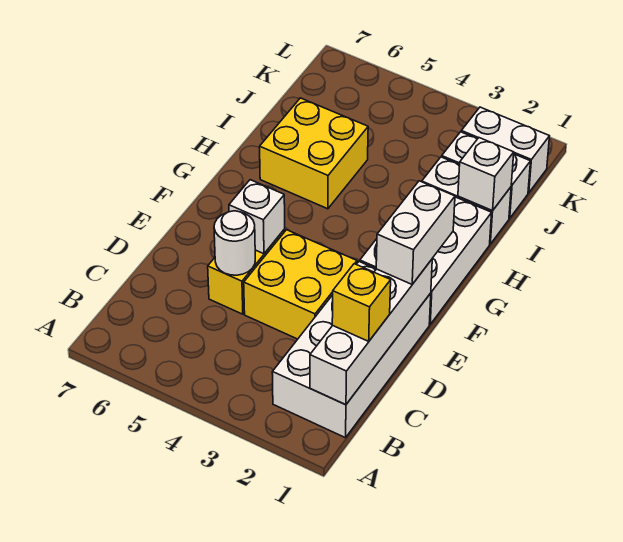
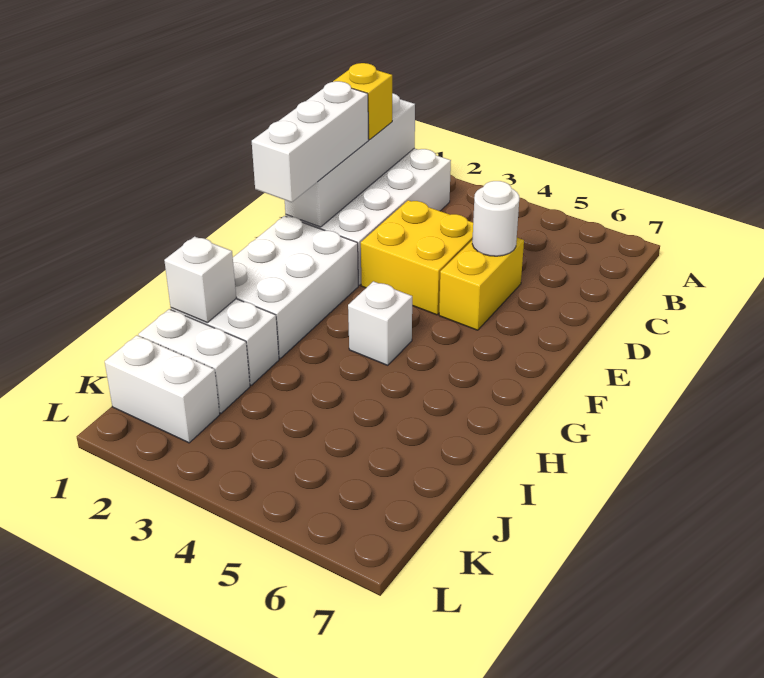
white 1x2 brick [376,181,455,284] -> white 1x3 brick [252,81,369,202]
white 1x1 brick [229,180,285,254] -> white 1x1 brick moved to [348,281,412,365]
yellow 2x2 brick [260,98,368,209] -> none

